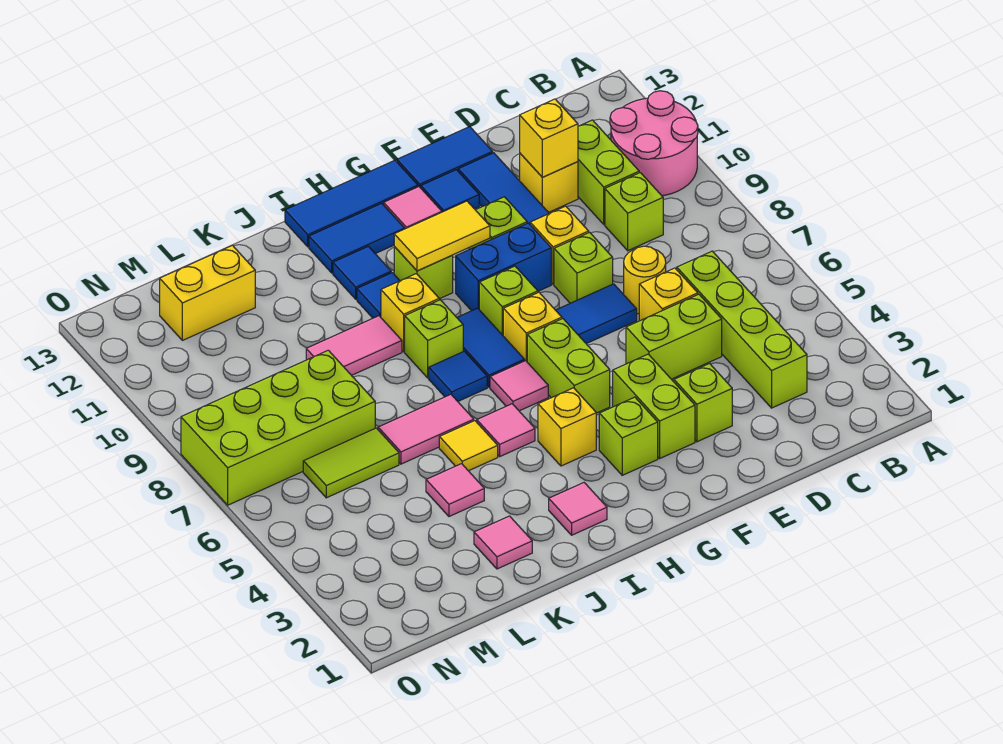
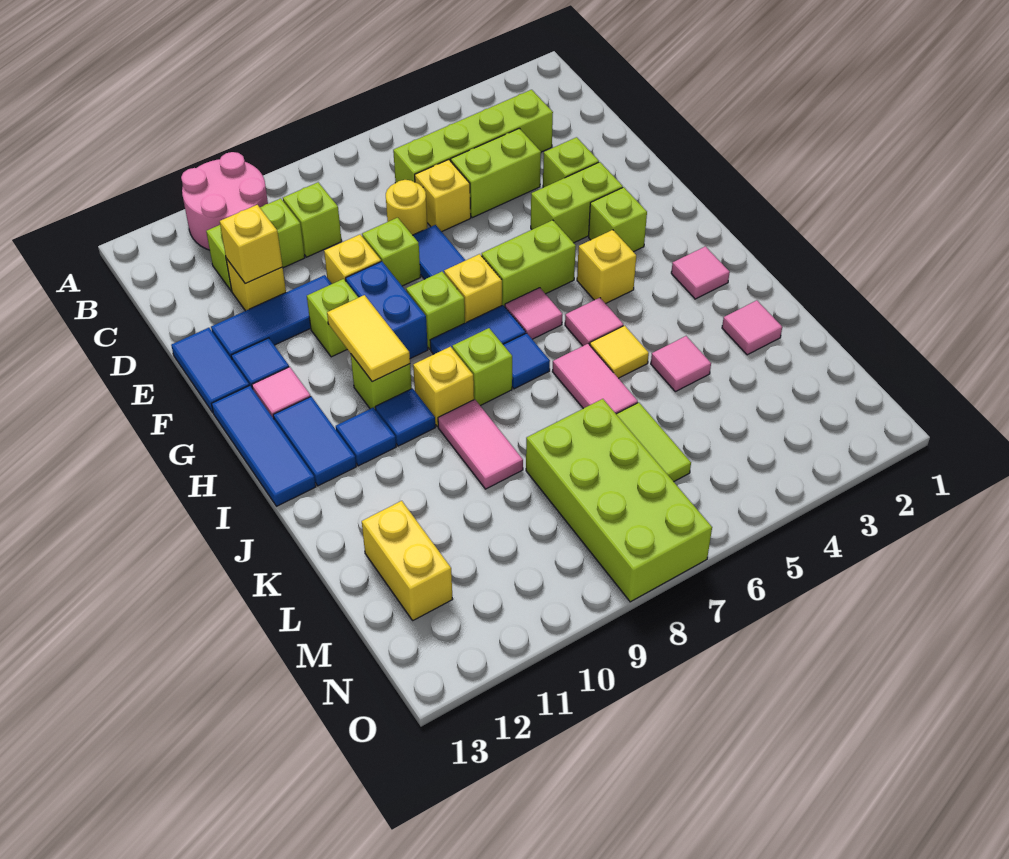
lime 1x2 brick [626,294,722,379] -> lime 1x2 brick turned to [451,128,541,218]

